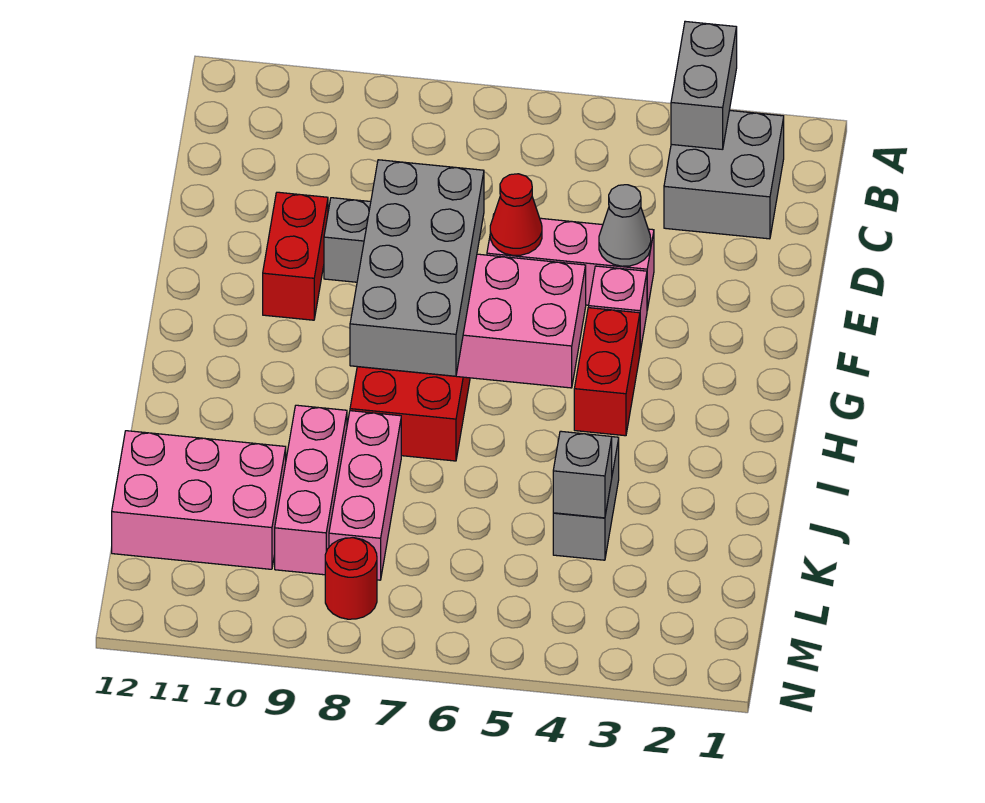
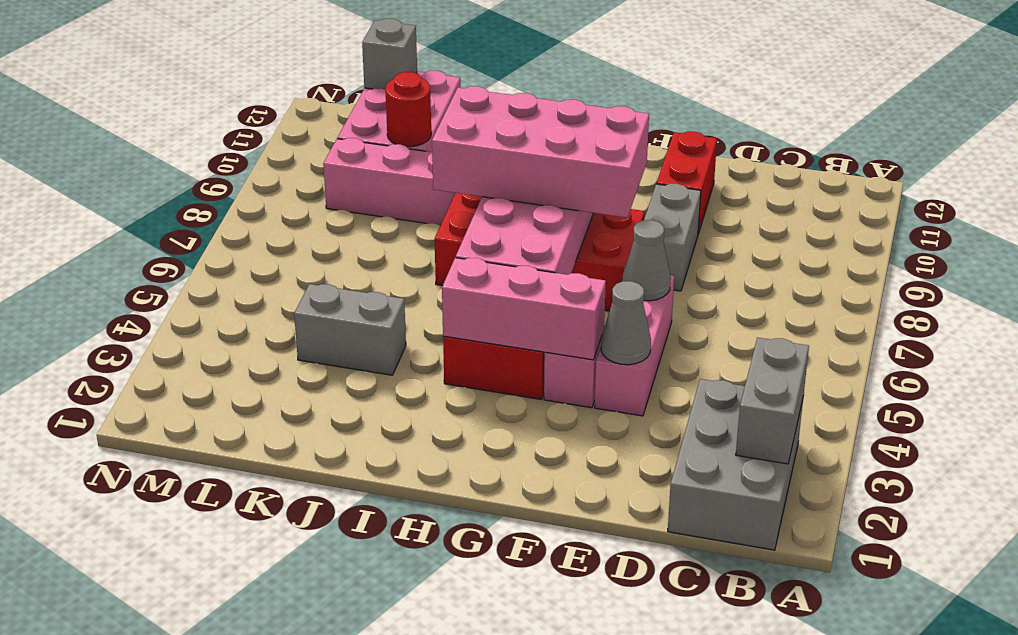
grey 1x2 brick [671,21,737,150] -> grey 1x2 brick turned to [736,338,809,464]
grey 2x2 brick [664,110,784,239] -> grey 2x3 brick [668,379,803,550]
red 1x1 cone [490,174,542,255] -> grey 1x1 cone [622,220,671,301]
red 1x2 brick [263,192,328,320] -> red 1x2 brick turned to [656,131,717,234]
grey 2x4 brick [350,160,484,376] -> pink 2x4 brick [432,86,649,218]
pink 1x3 brick [329,411,401,580] -> pink 1x3 brick moved to [442,258,606,360]
grey 1x1 brick [553,431,612,518] -> grey 1x1 brick moved to [362,19,417,89]
red 1x1 round brick [325,538,377,619] -> red 1x1 round brick moved to [385,72,431,147]

